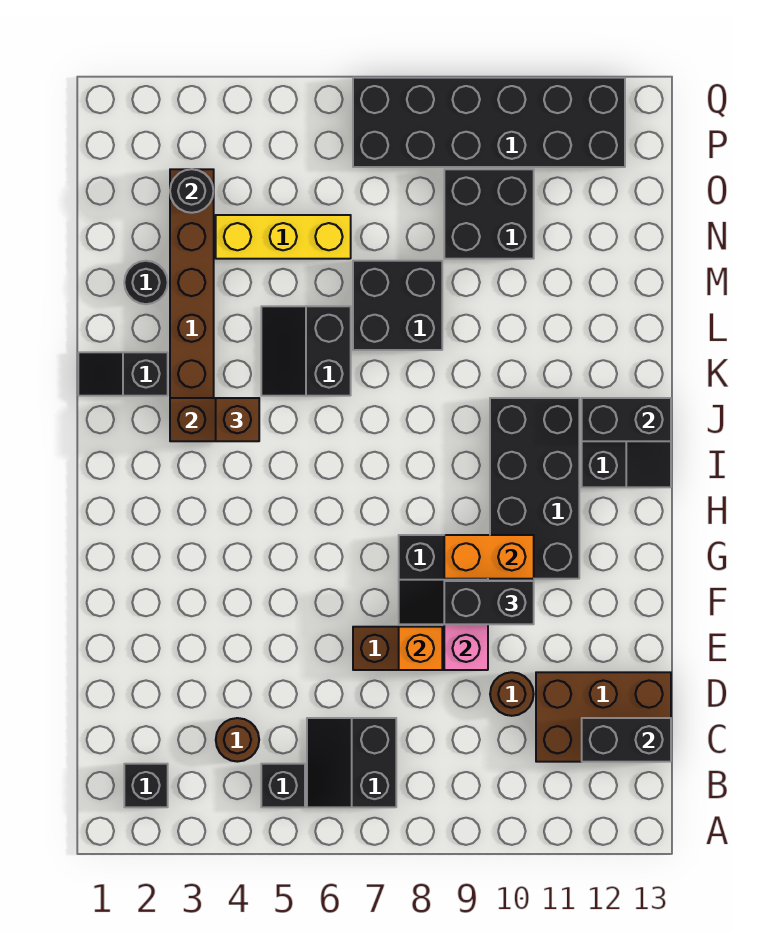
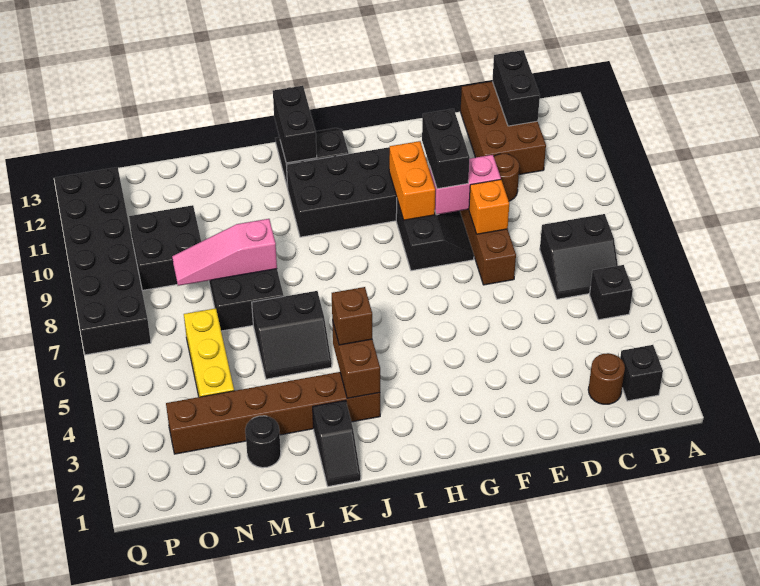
brown 1x1 round brick [216,718,259,762] -> brown 1x1 round brick moved to [588,353,625,404]
none -> pink 1x3 slope [172,219,277,286]
black 1x1 round brick [170,169,213,213] -> none

